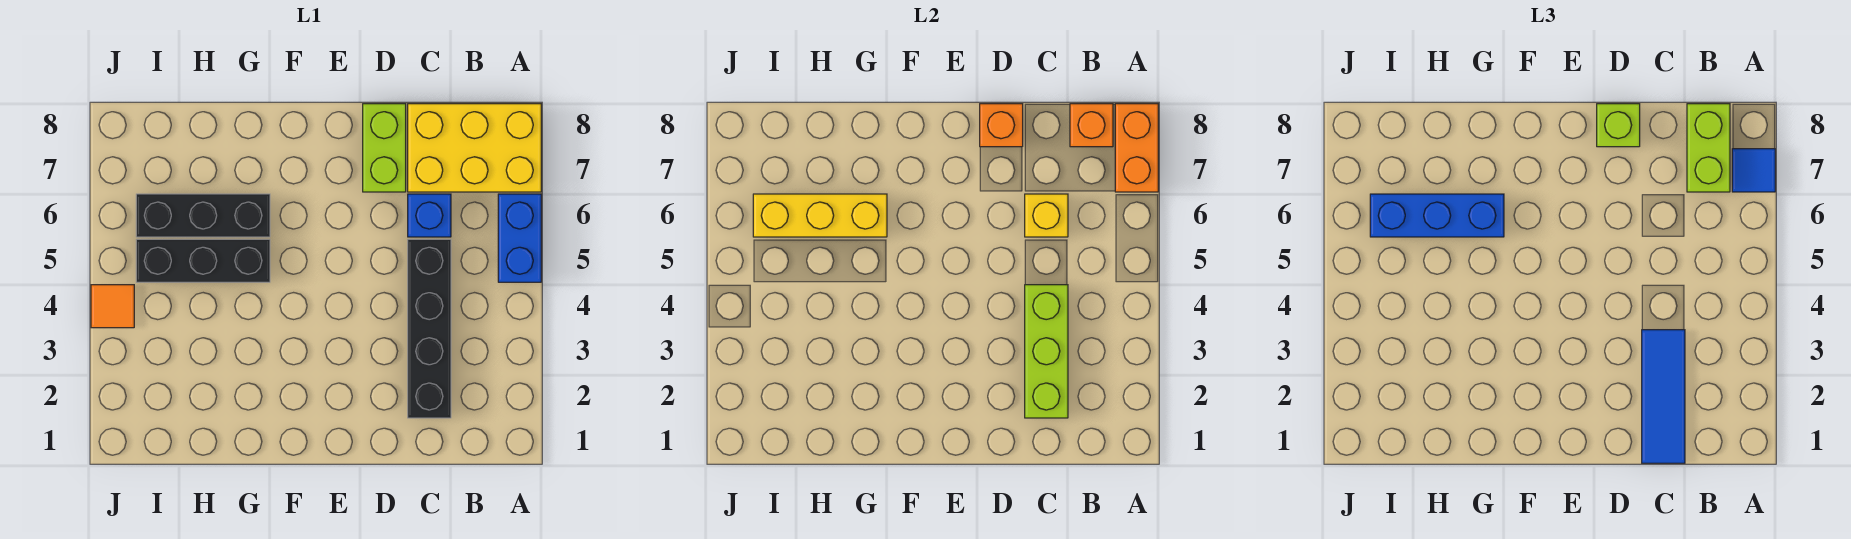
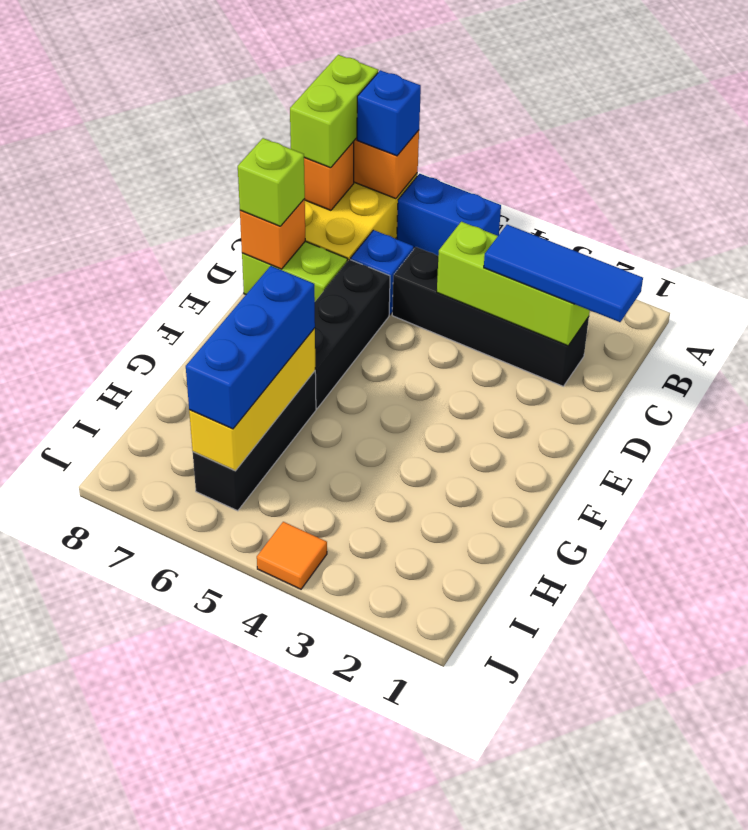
blue 1x1 tile [1732,149,1775,192] -> blue 1x1 brick [357,70,421,156]
lime 1x2 brick [1687,104,1730,192] -> lime 1x2 brick turned to [290,55,378,168]
yellow 1x1 brick [1025,194,1068,237] -> none
black 1x3 brick [136,239,270,282] -> black 1x3 brick moved to [315,259,390,409]

